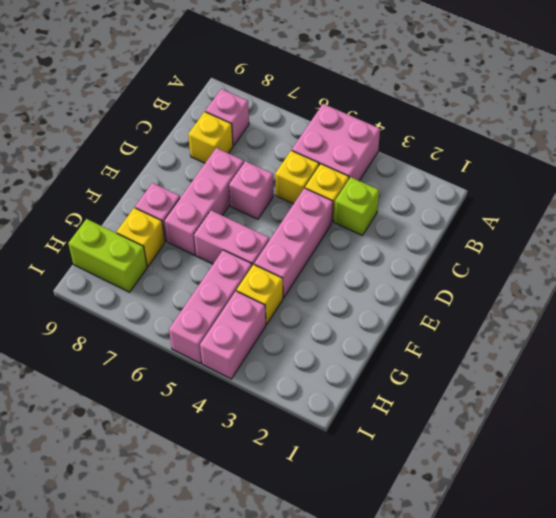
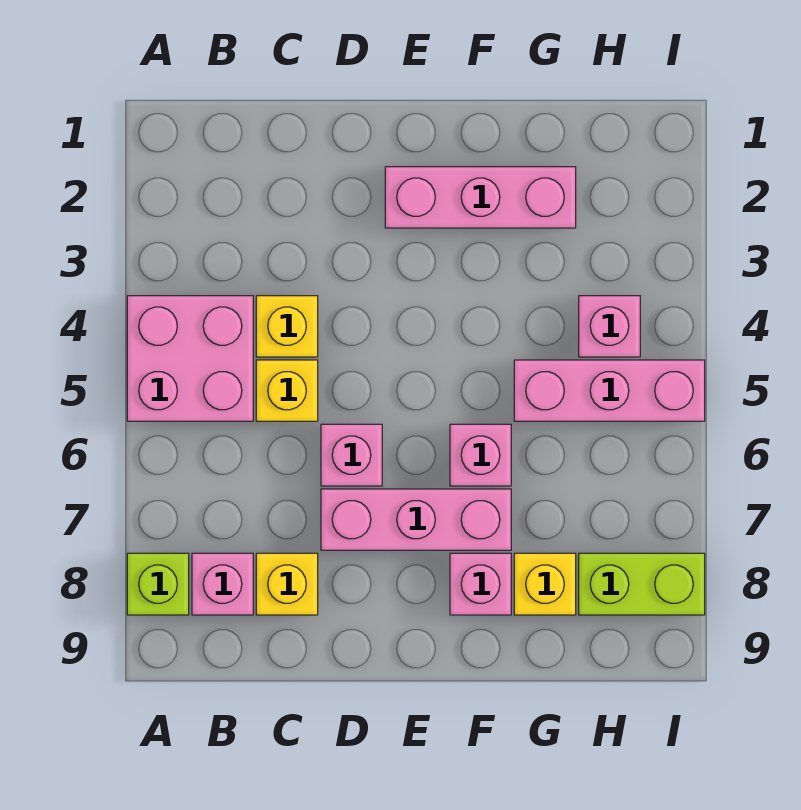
lime 1x1 brick [334,177,379,236] -> lime 1x1 brick moved to [127,553,189,615]
pink 1x3 brick [254,188,333,298] -> pink 1x3 brick moved to [385,167,576,228]
pink 1x2 brick [194,211,269,266] -> pink 1x1 brick [450,424,511,486]
yellow 1x1 brick [237,264,283,324] -> none
pink 1x2 brick [200,291,266,379] -> pink 1x1 brick [579,296,640,357]
lime 1x2 brick [68,219,147,292] -> lime 1x2 brick turned to [579,553,705,615]

